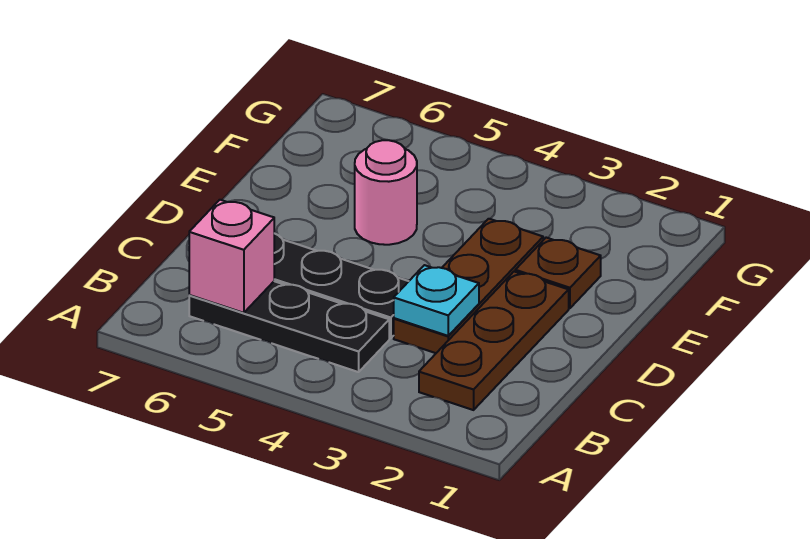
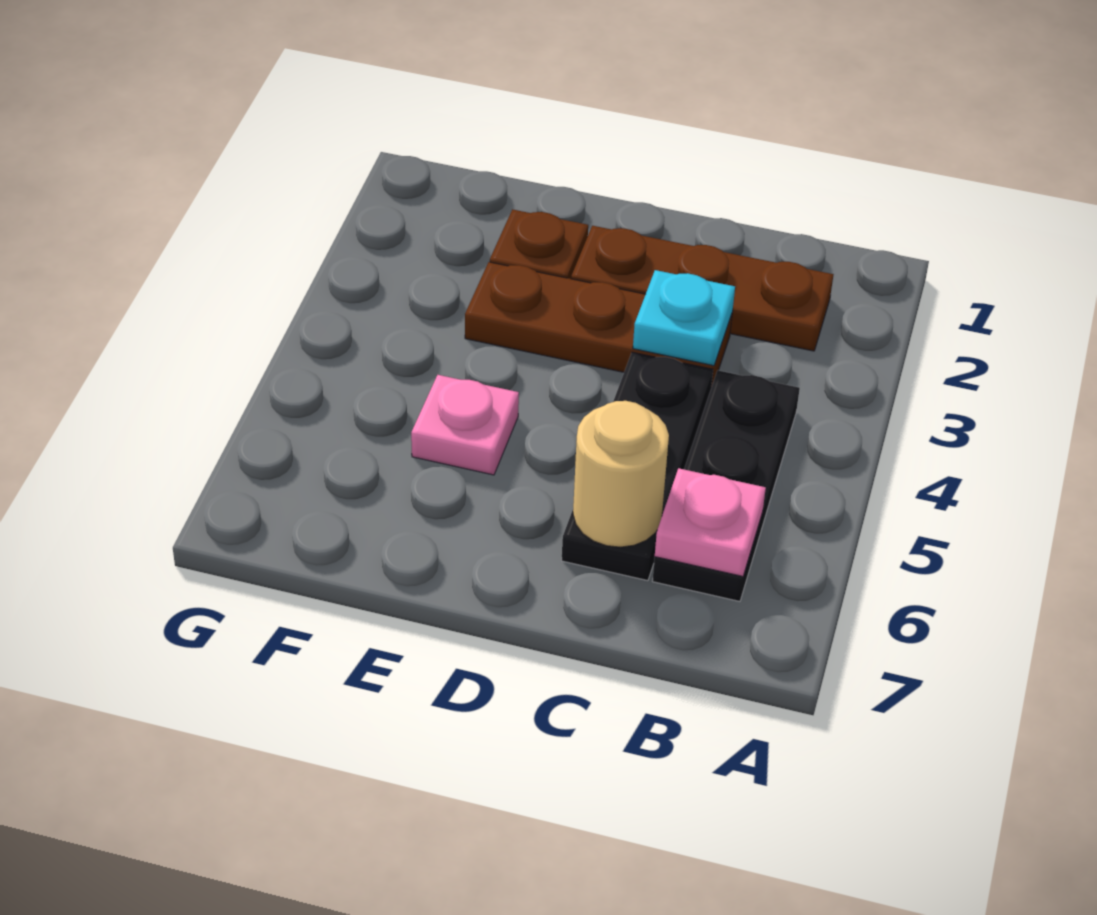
pink 1x1 brick [189,200,274,313] -> pink 1x1 plate [655,468,766,576]
none -> tan 1x1 round brick [573,401,669,547]
pink 1x1 round brick [355,140,417,245] -> pink 1x1 plate [411,375,519,475]

